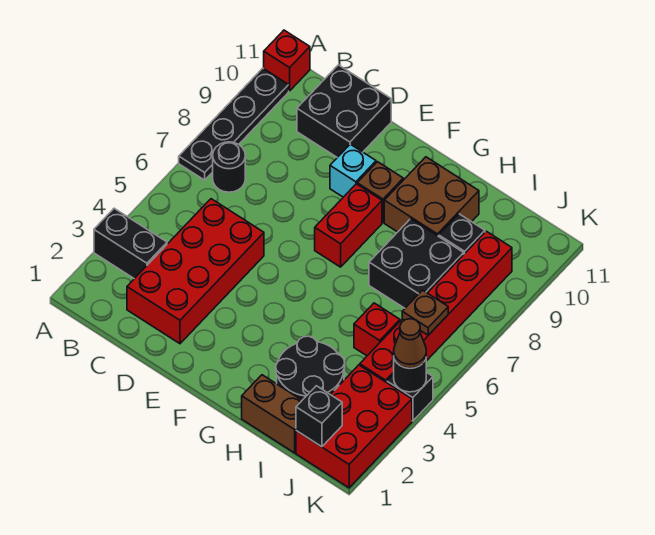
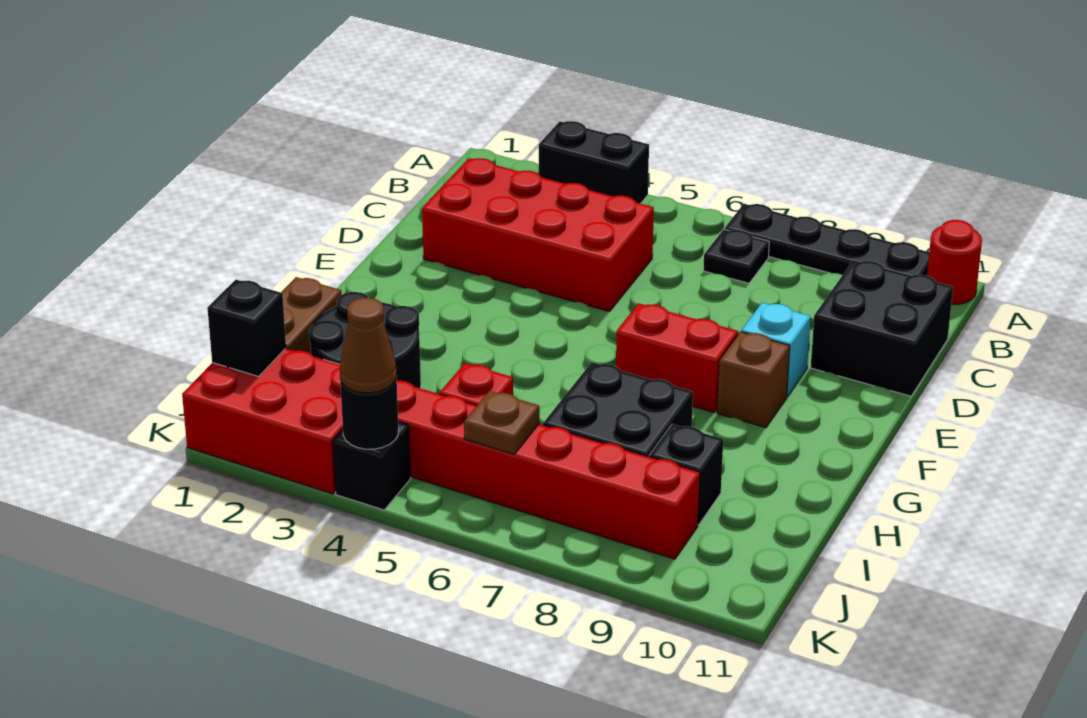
black 1x2 brick [94,208,167,279] -> black 1x2 brick turned to [539,121,649,204]
red 1x1 brick [264,30,310,91] -> red 1x1 round brick [927,220,982,305]
black 1x1 round brick [213,142,245,192] -> black 1x1 plate [703,229,769,283]
brown 2x2 brick [384,157,479,236] -> none

